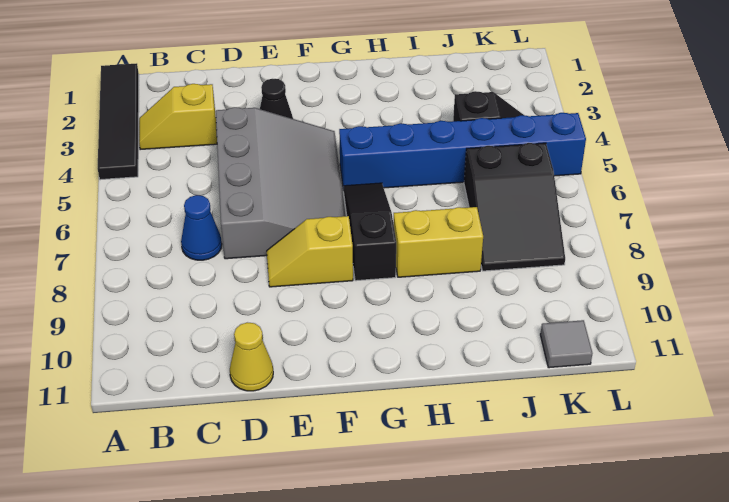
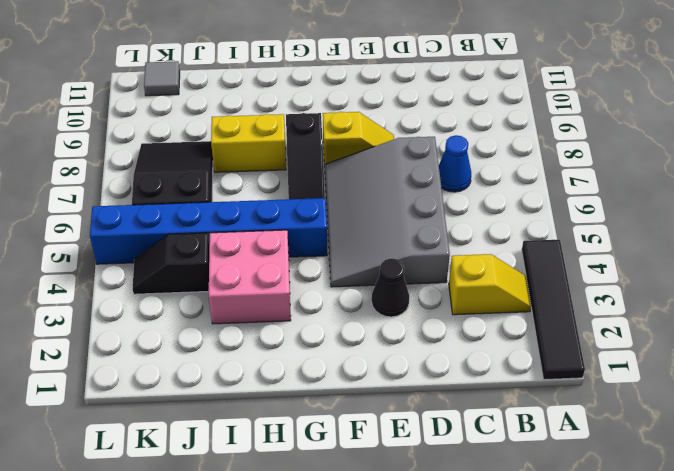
yellow 1x1 cone [230,322,273,391] -> none
none -> pink 2x2 brick [209,230,291,324]

